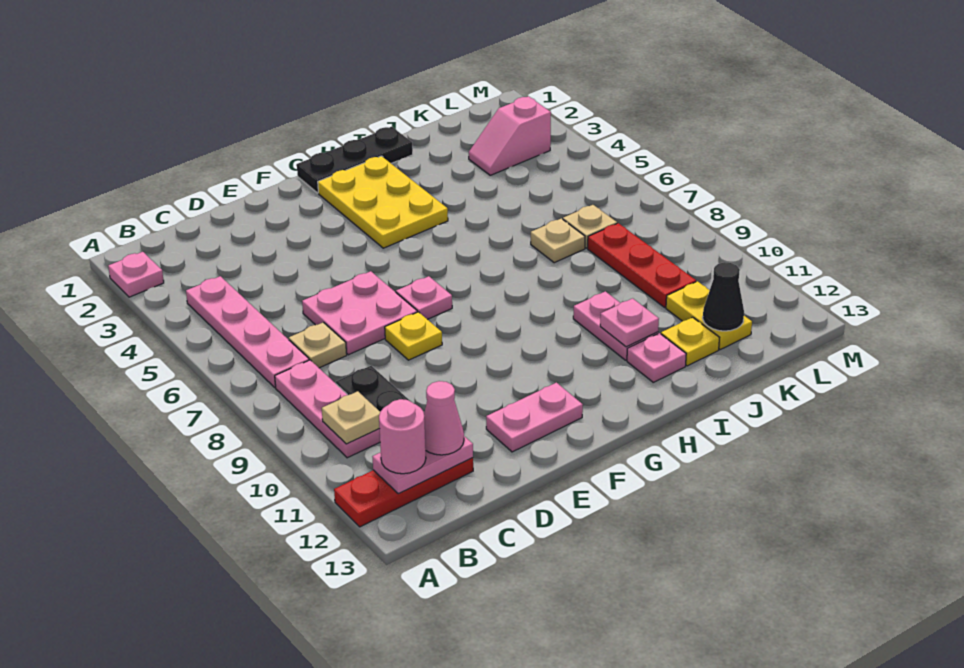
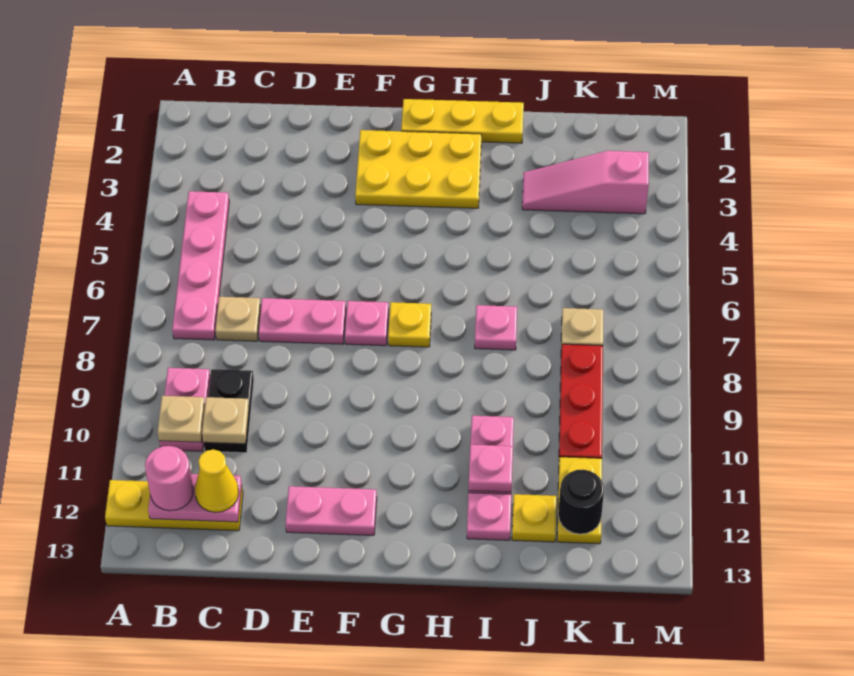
pink 1x1 plate [108,252,164,297] -> pink 1x1 plate moved to [475,305,517,350]
red 1x3 plate [334,458,473,527] -> yellow 1x3 plate [105,480,243,531]
pink 1x3 plate [275,360,380,458] -> pink 1x2 plate [159,368,210,451]
pink 1x1 cone [424,381,464,455] -> yellow 1x1 cone [195,449,239,512]
pink 2x2 plate [302,271,417,355] -> pink 1x2 plate [259,298,346,344]
yellow 1x1 plate [385,312,442,360] -> yellow 1x1 plate moved to [388,302,431,347]
black 1x3 plate [297,127,413,193] -> yellow 1x3 plate [401,99,524,143]
yellow 2x3 plate [318,156,448,248] -> yellow 2x3 plate turned to [355,130,481,208]
tan 1x1 plate [531,218,585,263] -> tan 1x1 plate moved to [202,397,249,444]
pink 1x2 slope [469,96,551,175] -> pink 1x3 slope [522,151,649,214]
black 1x1 cone [703,262,744,331] -> black 1x1 round brick [558,470,604,534]

